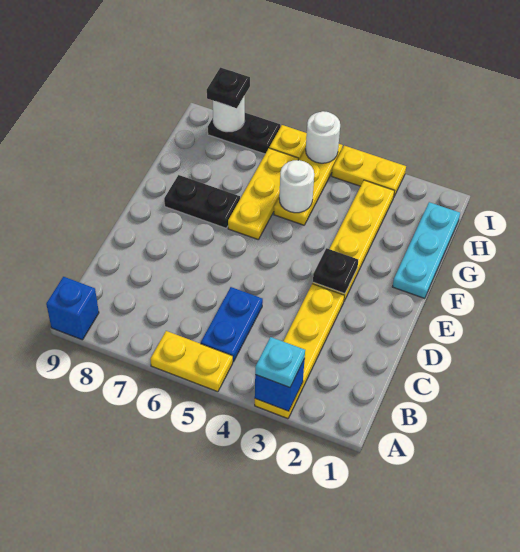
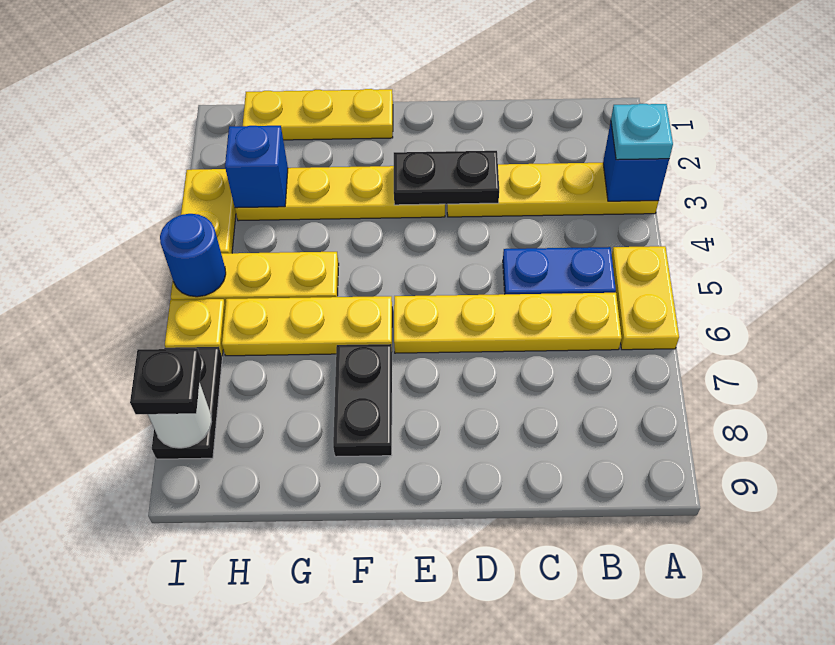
blue 1x1 brick [46,277,99,340] -> blue 1x1 brick moved to [225,126,288,208]
none -> yellow 1x4 plate [394,293,622,353]
black 1x1 plate [313,248,358,294] -> black 1x2 plate [394,151,499,205]
cyan 1x3 plate [392,202,460,299] -> yellow 1x3 plate [243,89,393,140]
white 1x1 round brick [279,160,314,213] -> none
white 1x1 round brick [306,111,340,163] -> blue 1x1 round brick [160,214,226,297]

